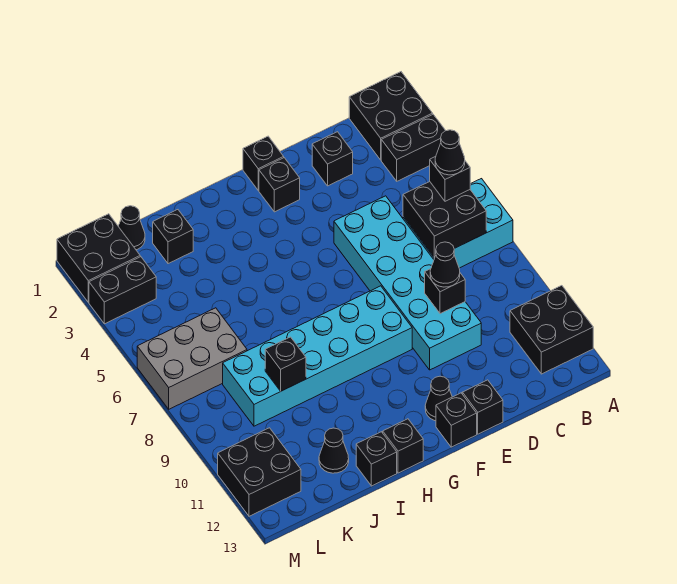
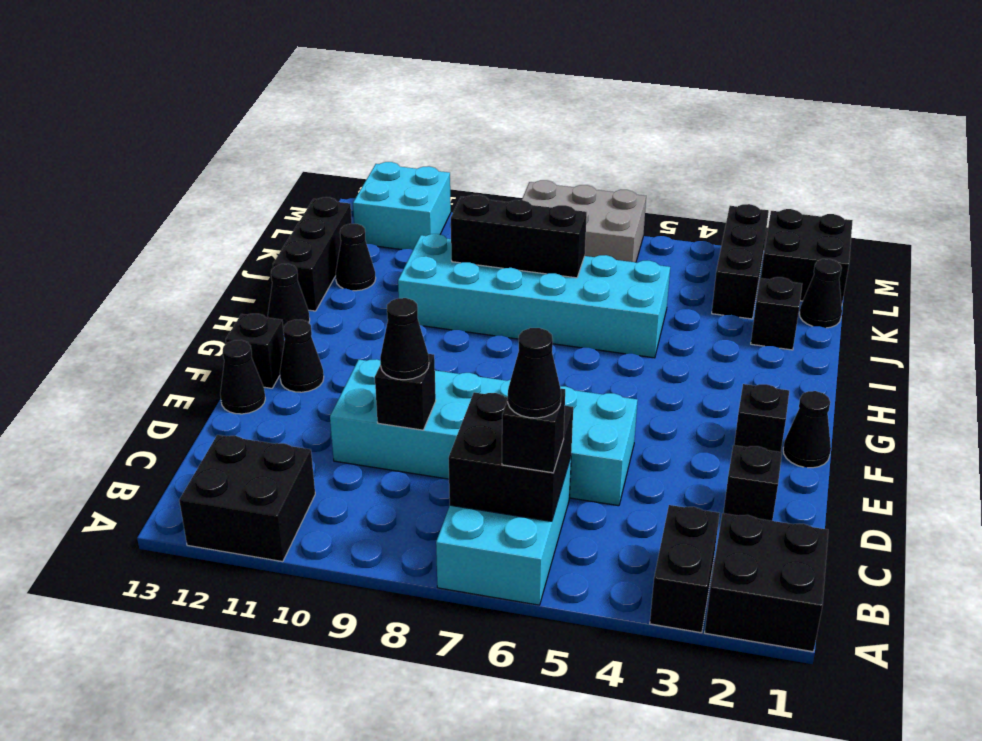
black 1x1 brick [462,380,503,434] -> black 1x1 cone [220,340,265,414]
black 1x1 brick [243,136,284,190] -> black 1x1 cone [783,391,831,468]
cyan 2x6 brick [223,286,412,426] -> cyan 2x6 brick turned to [398,234,670,358]
black 1x1 brick [383,419,423,473] -> black 1x1 cone [268,264,310,329]
black 1x1 brick [356,432,397,486] -> black 1x3 brick [273,197,352,311]
black 1x1 brick [265,337,306,391] -> black 1x3 brick [451,195,587,278]
grey 2x3 brick [137,308,247,409] -> grey 2x3 brick turned to [522,180,646,262]
black 1x2 brick [89,257,156,324] -> black 1x3 brick [712,204,769,319]
black 2x2 brick [218,428,301,516] -> cyan 2x2 brick [353,162,451,250]

